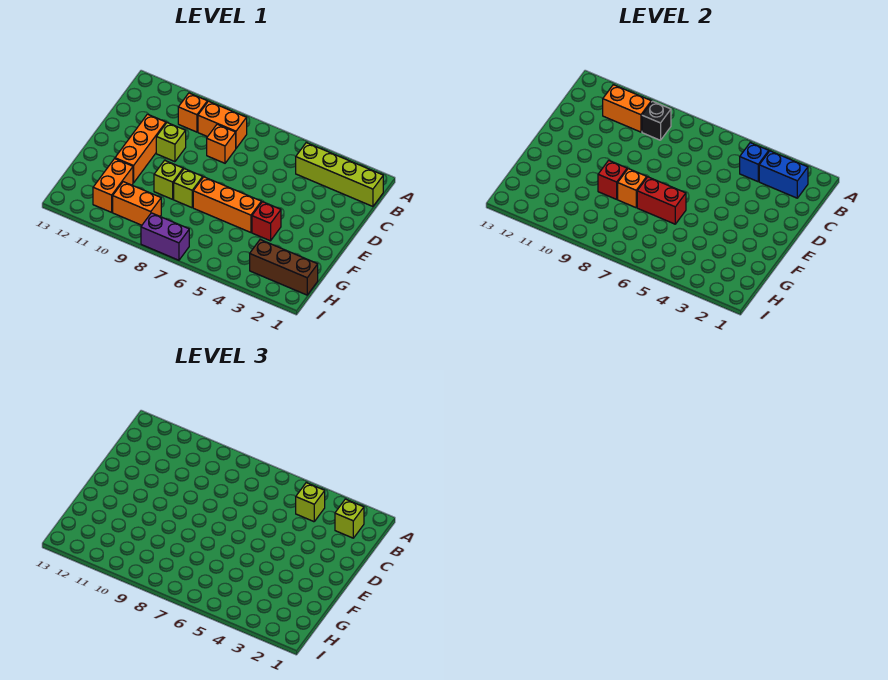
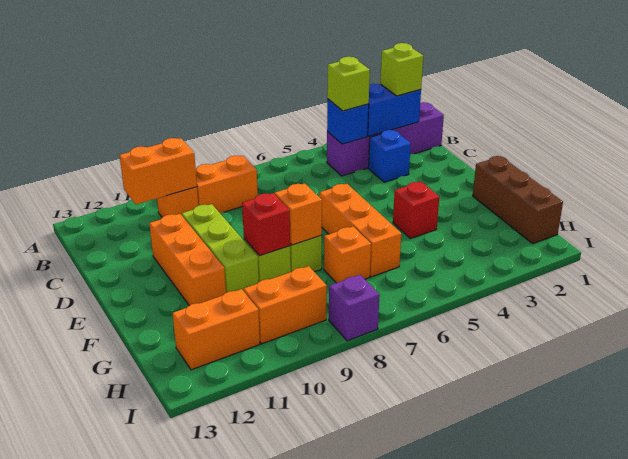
lime 1x4 brick [296,143,383,206] -> purple 1x4 brick [327,102,444,176]
black 1x1 brick [642,101,671,140] -> none
none -> blue 1x1 brick [368,130,411,182]
orange 1x1 brick [207,124,236,163] -> orange 1x1 brick moved to [324,227,371,283]
lime 1x1 brick [156,123,186,162] -> lime 1x3 brick [182,204,259,293]
orange 1x3 brick [193,177,261,232] -> orange 1x3 brick turned to [320,184,401,277]
red 1x2 brick [637,177,686,224] -> none
orange 1x2 brick [93,159,133,212] -> orange 1x2 brick turned to [173,289,260,370]
brown 1x3 brick [250,240,318,295] -> brown 1x3 brick turned to [473,156,563,244]
purple 1x2 brick [141,213,189,260] -> purple 1x1 brick [329,275,379,341]

